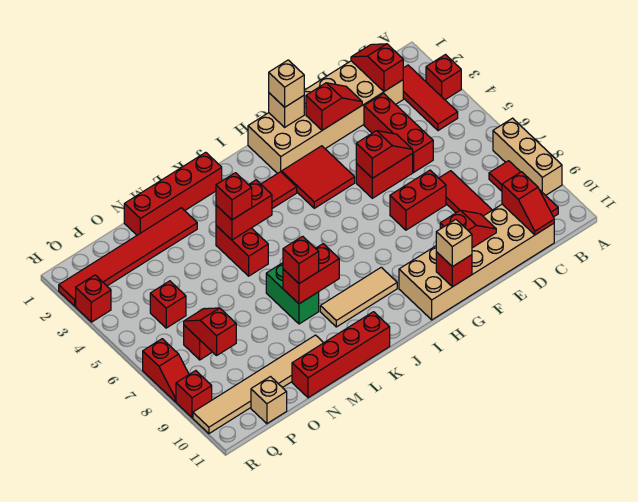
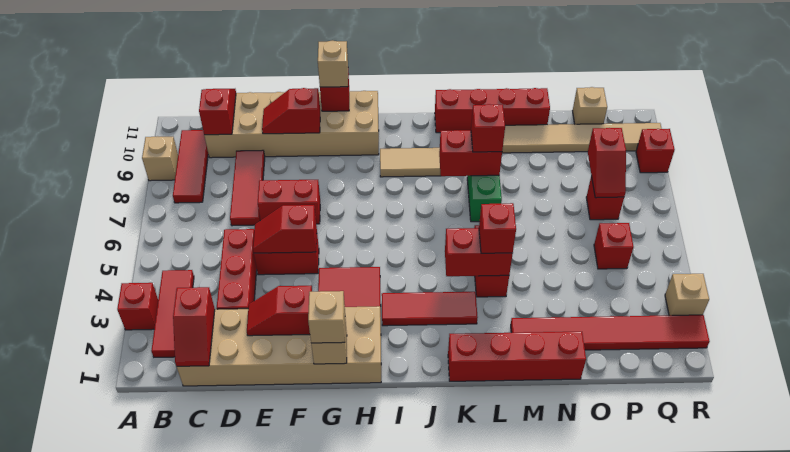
tan 1x3 brick [493,118,562,195] -> tan 1x1 brick [142,136,178,181]
red 1x1 brick [76,275,111,322] -> tan 1x1 brick [665,274,709,315]
red 1x2 slope [143,339,189,402] -> none

